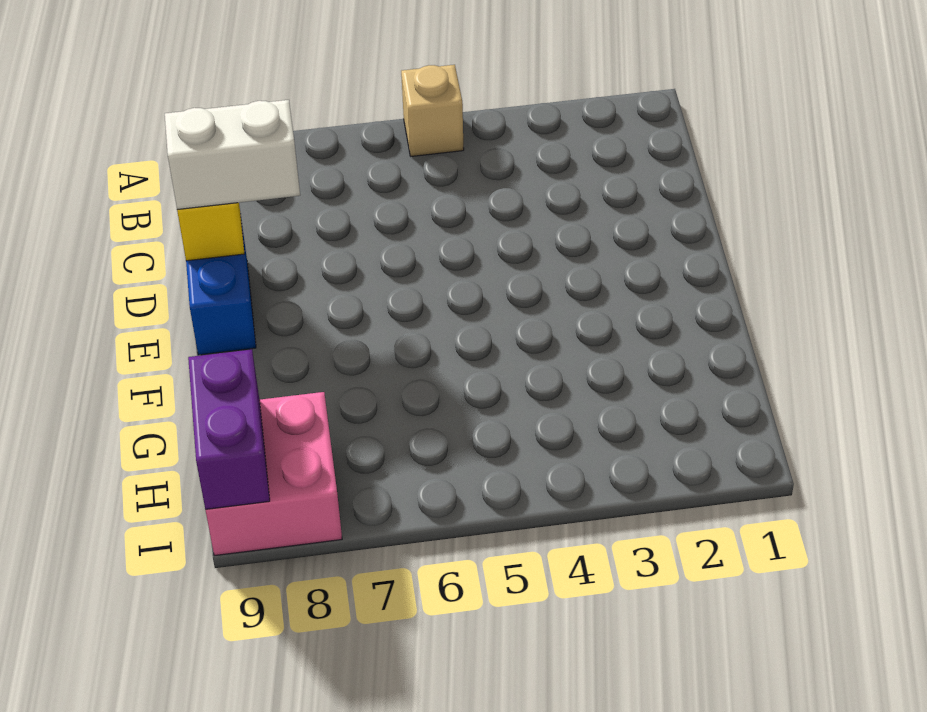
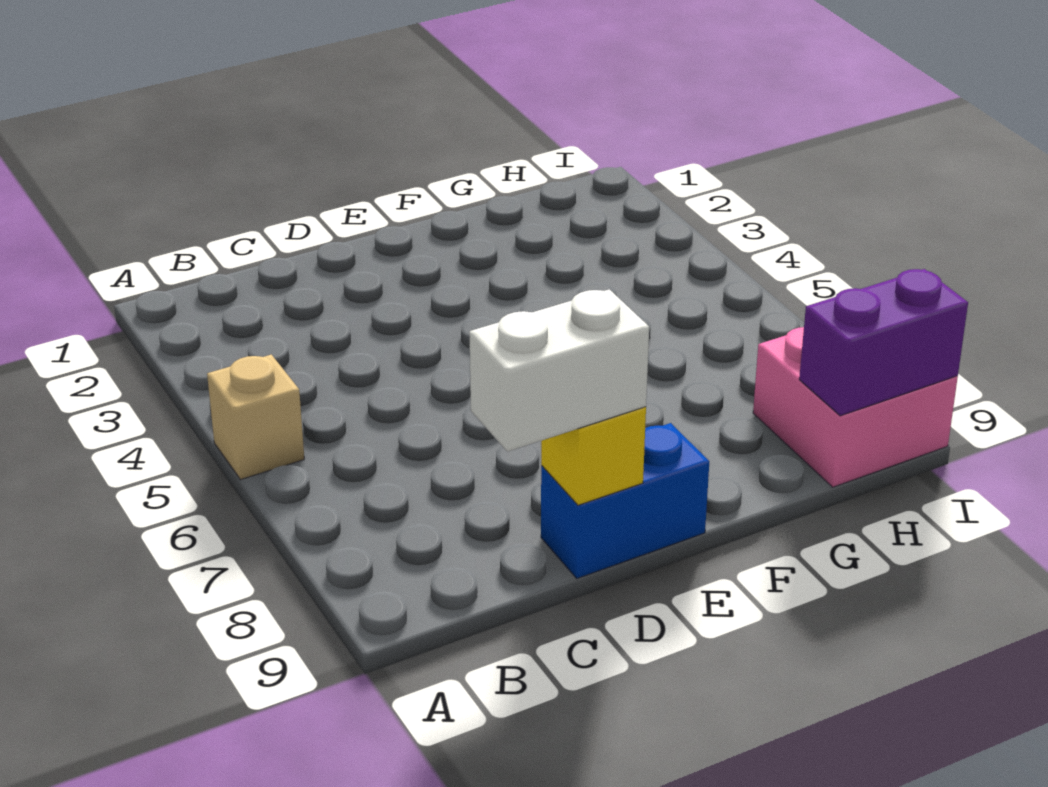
white 1x2 brick [165,100,300,210] -> white 1x2 brick turned to [469,289,649,452]

